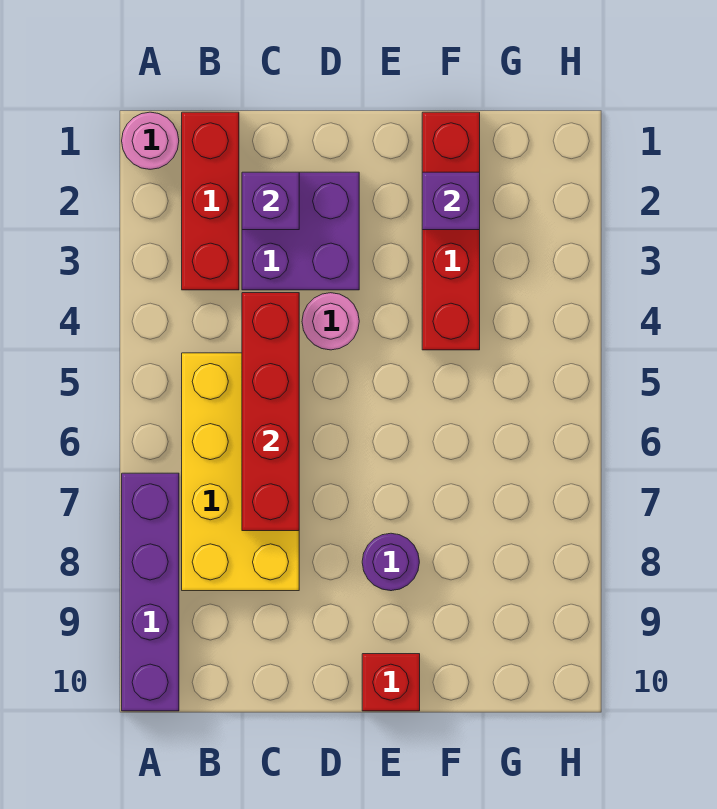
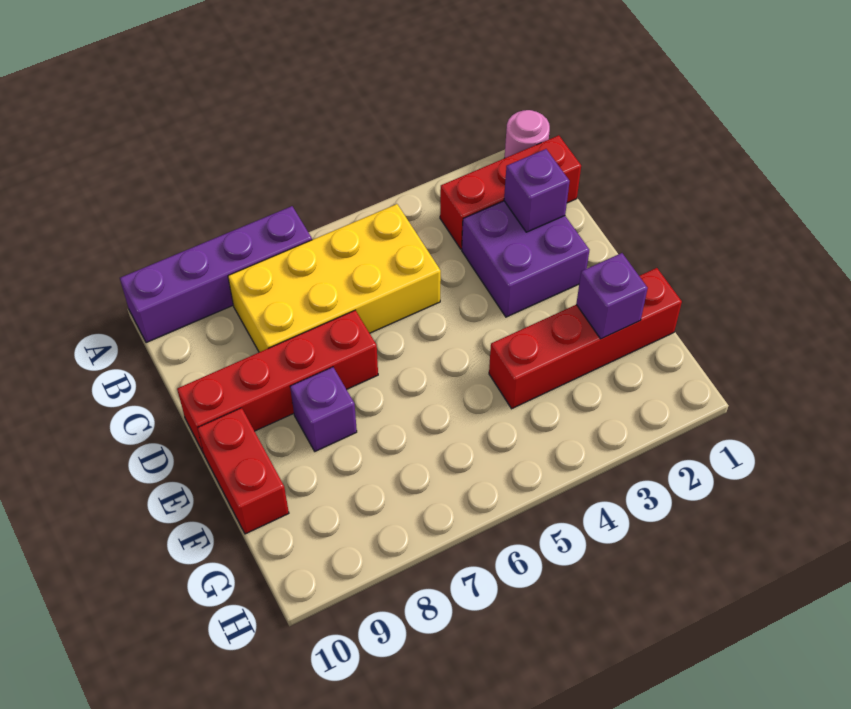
red 1x4 brick [242,293,299,531] -> red 1x4 brick moved to [177,310,378,454]
pink 1x1 round brick [302,293,359,350] -> none
purple 1x1 round brick [362,533,419,591] -> purple 1x1 brick [290,367,357,451]
red 1x1 brick [362,654,420,711] -> red 1x2 brick [198,408,289,534]

